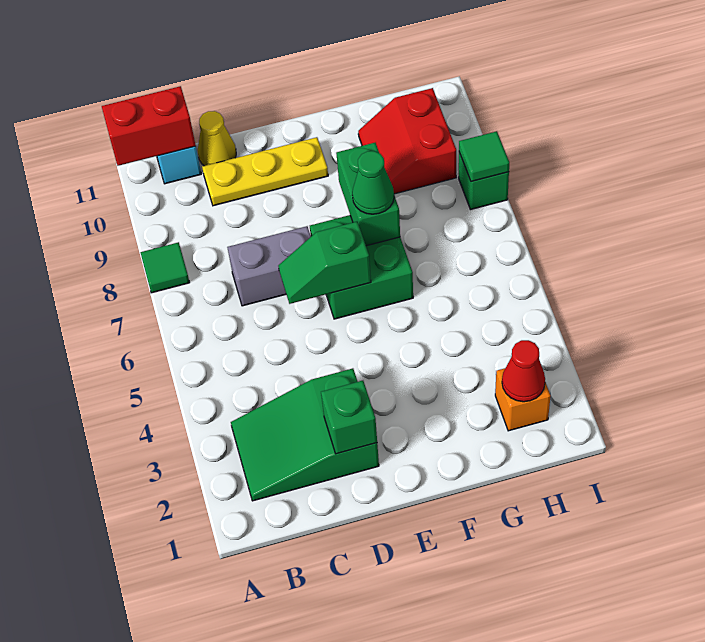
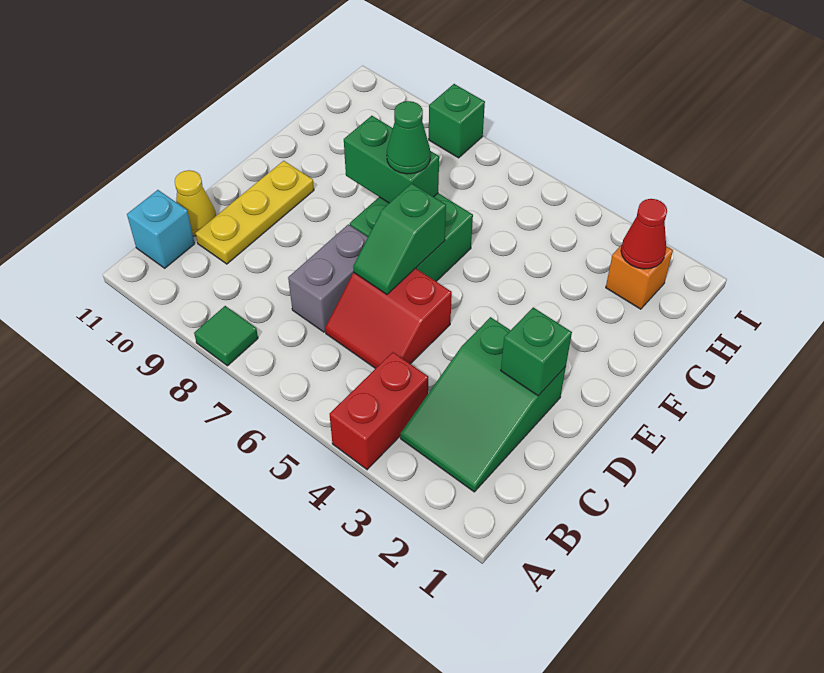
red 1x2 brick [102,86,196,166] -> red 1x2 brick moved to [330,352,428,470]
red 2x2 slope [358,88,456,194] -> red 2x2 slope moved to [325,268,452,369]
green 1x1 tile [459,131,509,182] -> none

